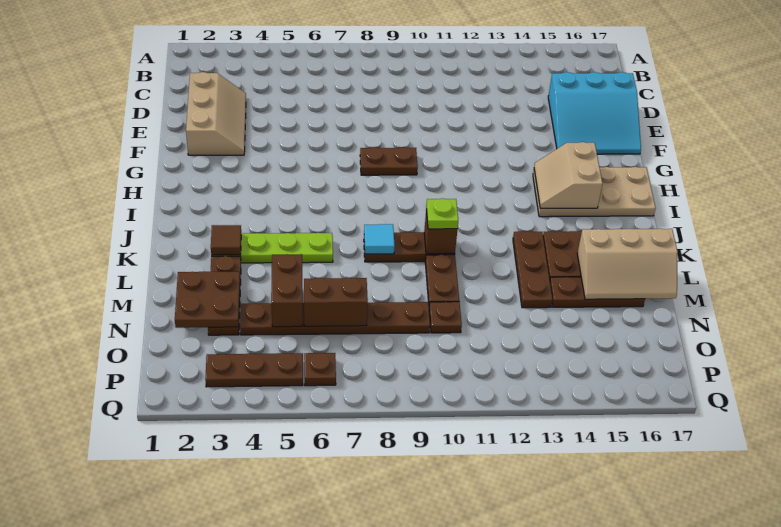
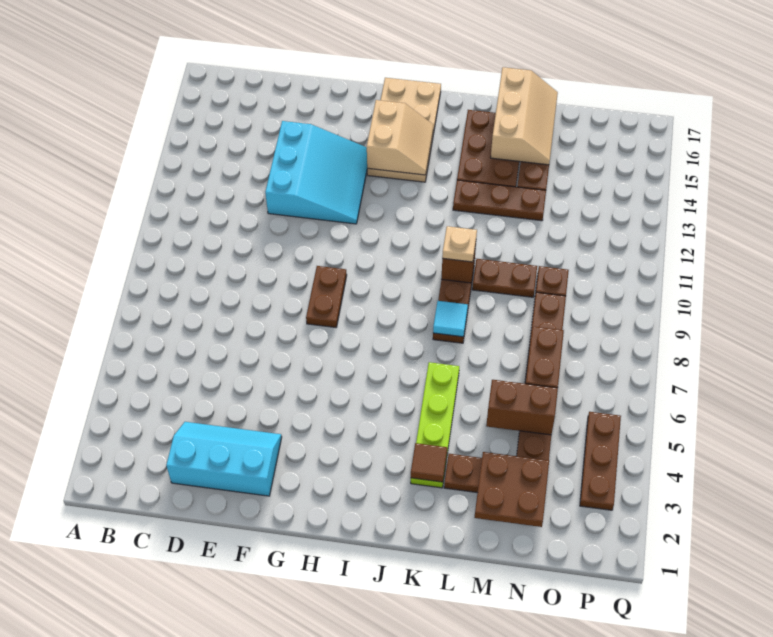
tan 2x3 slope [186,72,246,155] -> cyan 2x3 slope [166,422,282,496]
cyan 3x3 slope [548,72,641,154] -> cyan 3x3 slope moved to [265,121,368,224]
tan 2x2 slope [534,142,603,209] -> tan 2x2 slope turned to [367,100,434,175]
lime 1x1 plate [426,199,458,229] -> tan 1x1 plate [442,226,477,262]
brown 1x1 plate [304,353,336,386] -> none

